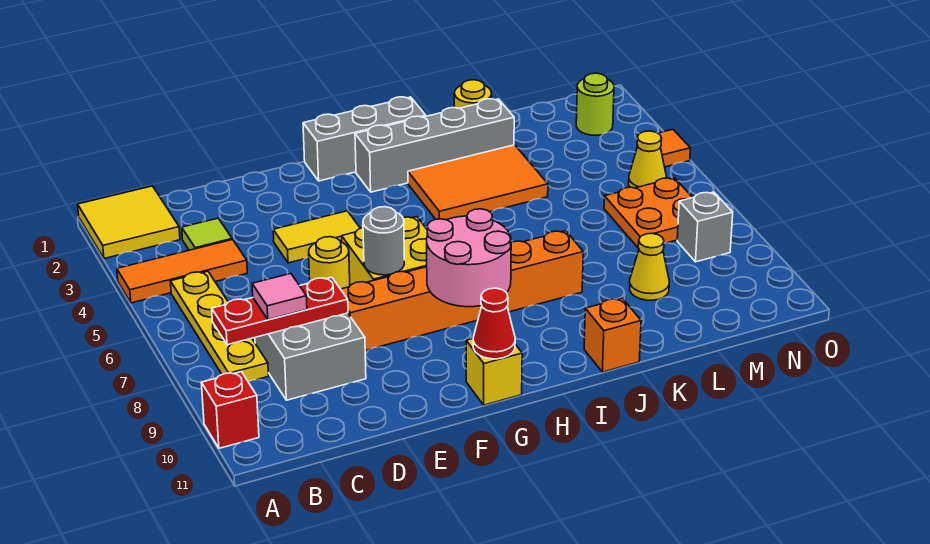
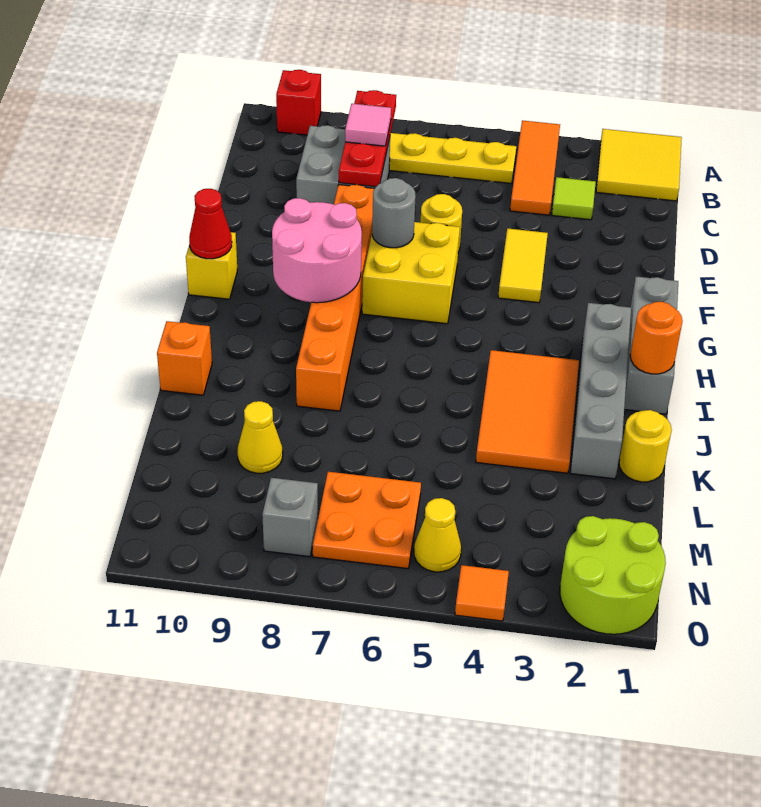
none -> orange 1x1 round brick [630,302,682,374]
lime 1x1 round brick [576,73,614,135] -> lime 2x2 round brick [560,516,666,634]

